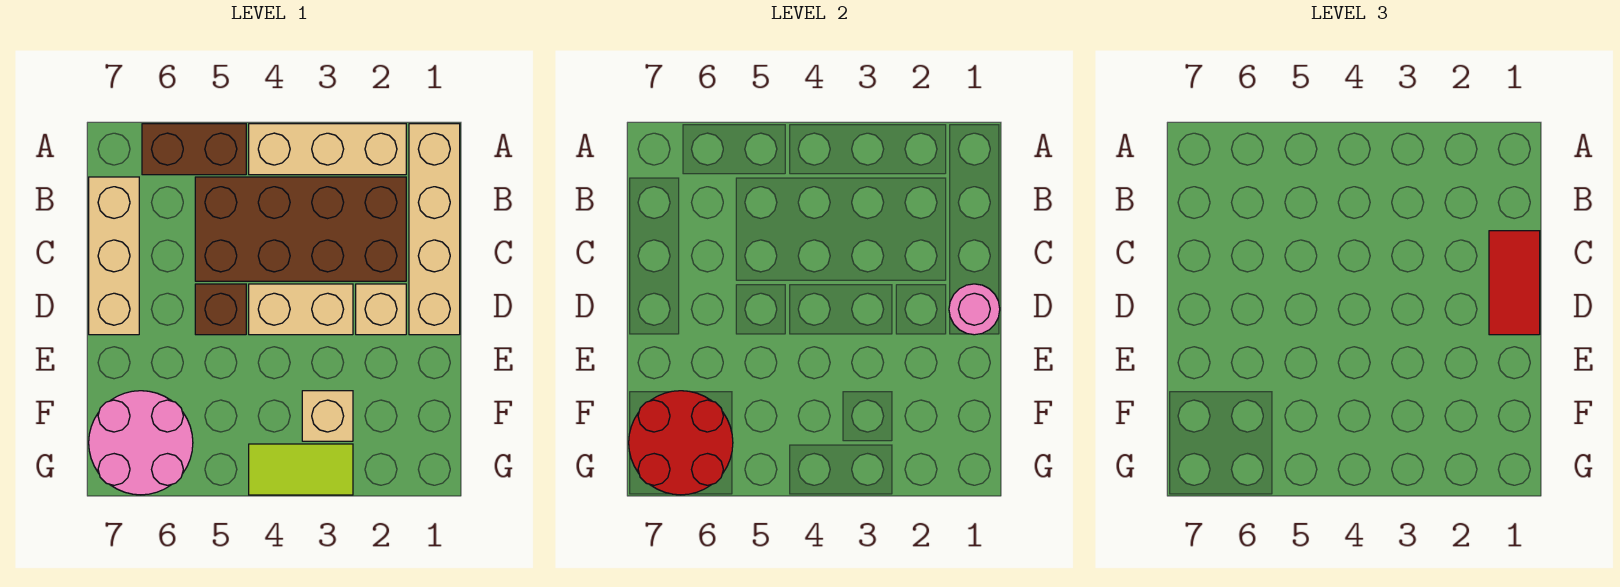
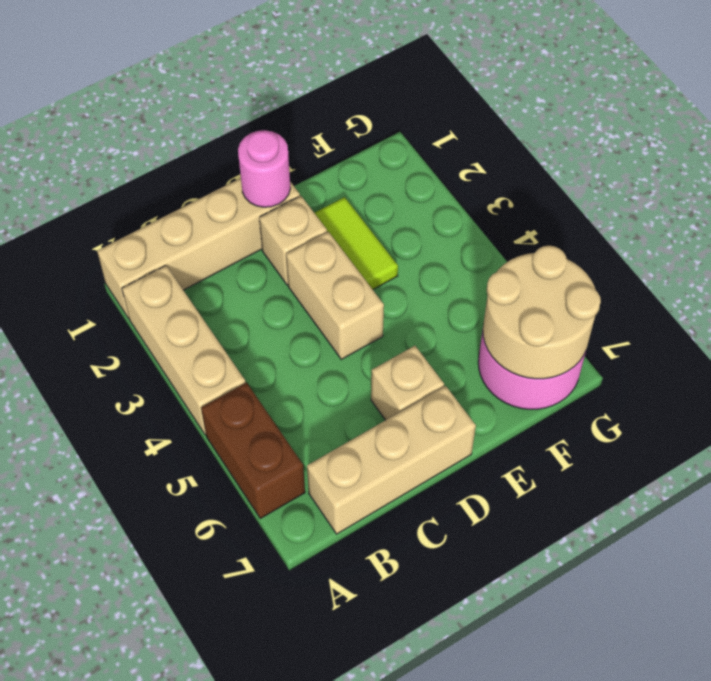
brown 2x4 brick [195,177,406,281] -> none
red 1x2 tile [1489,231,1540,335] -> none
brown 1x1 brick [195,284,246,335] -> none
tan 1x1 brick [302,391,353,441] -> tan 1x1 brick moved to [371,346,444,420]
red 2x2 round brick [629,391,733,495] -> tan 2x2 round brick [483,246,601,379]
lime 1x2 tile [249,444,353,495] -> lime 1x2 tile moved to [315,197,398,289]

